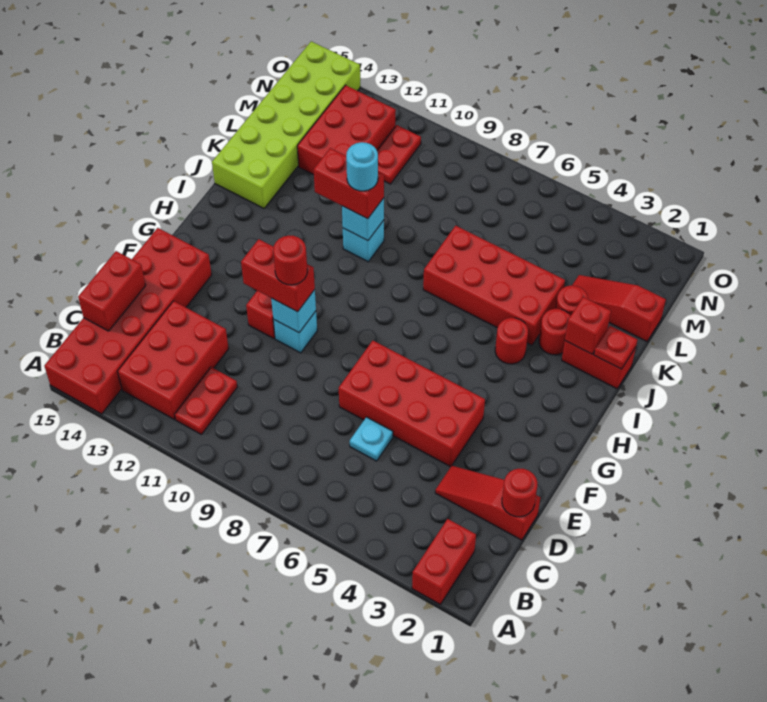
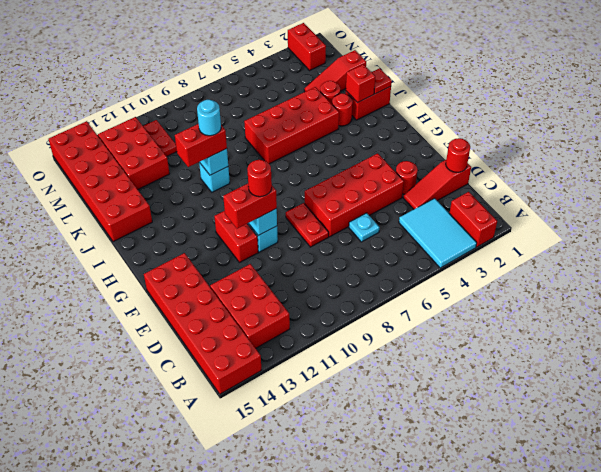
none -> cyan 2x3 tile [399,198,477,268]
red 1x2 plate [175,367,237,434] -> red 1x2 plate moved to [286,203,329,247]
red 1x2 brick [78,251,146,331] -> red 1x2 brick moved to [288,23,326,70]
red 1x1 round brick [495,318,528,364] -> red 1x1 round brick moved to [396,161,418,194]
lime 2x6 brick [212,41,360,208] -> red 2x6 brick [48,121,152,242]

